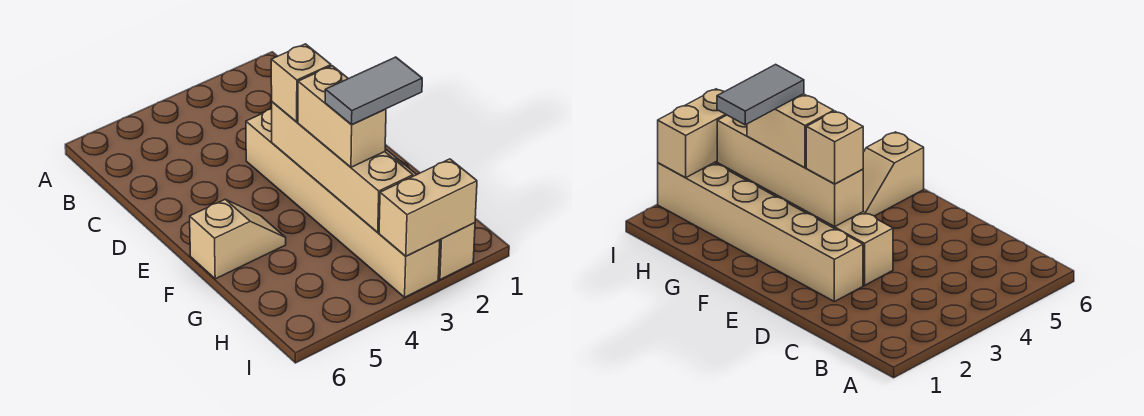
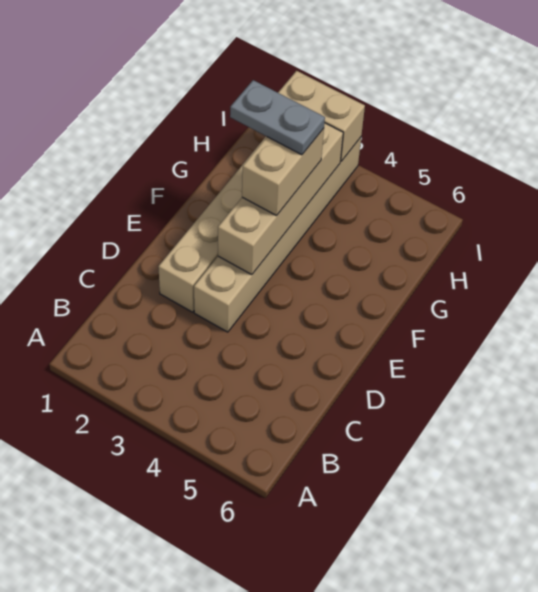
tan 1x1 brick [271,44,331,122] -> none
tan 1x2 slope [190,200,286,279] -> none
grey 1x2 tile [325,57,422,124] -> grey 1x2 plate [230,80,325,155]

